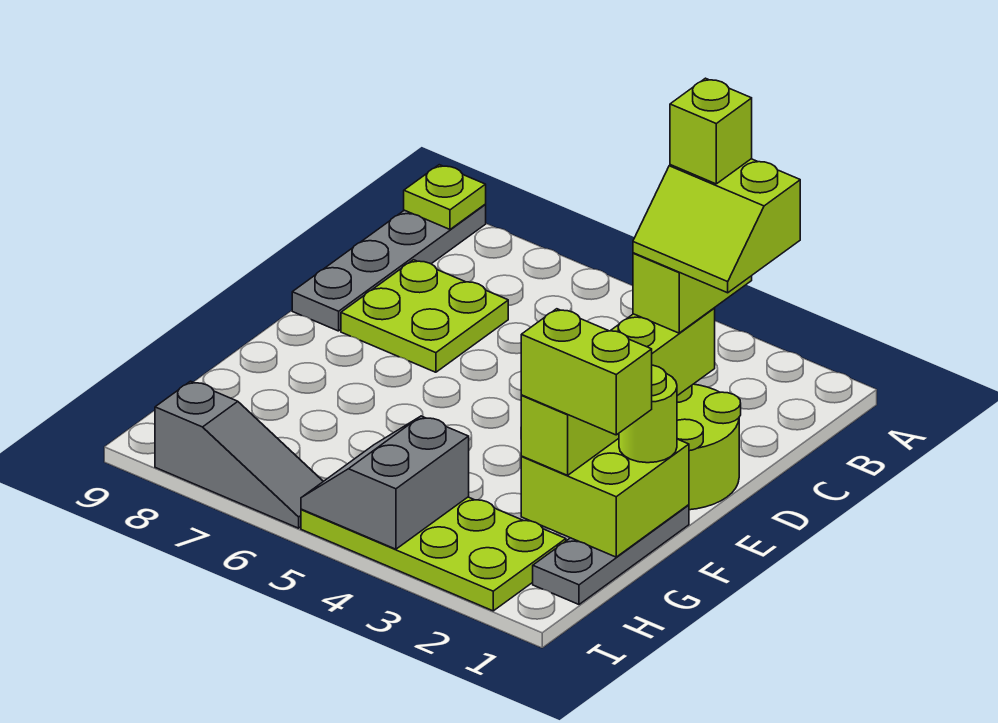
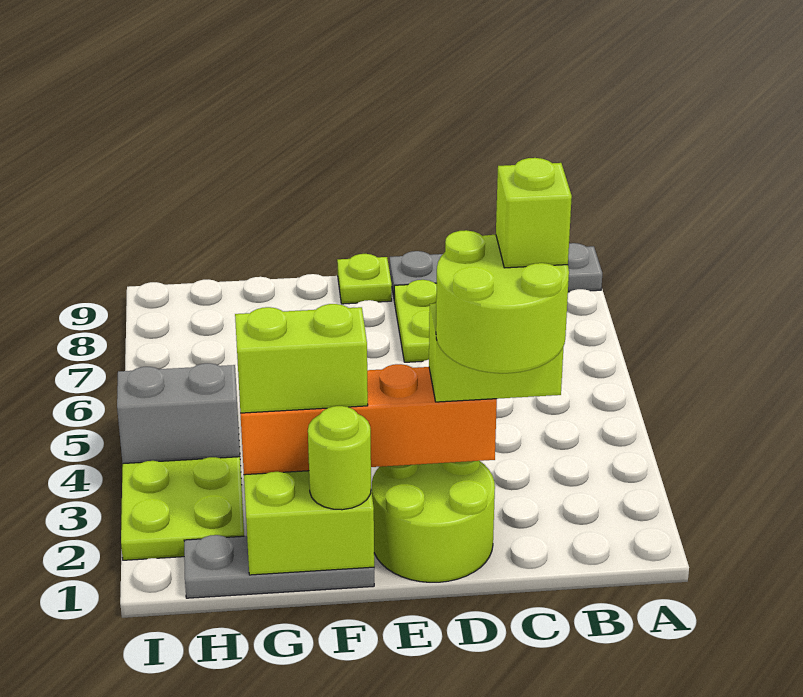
lime 1x1 plate [404,165,486,229] -> lime 1x1 plate moved to [337,254,392,304]
lime 2x2 slope [633,159,800,293] -> lime 2x2 round brick [436,230,569,373]
lime 1x4 brick [521,308,715,475] -> orange 1x4 brick [240,364,497,475]
lime 1x2 brick [521,309,652,435] -> lime 1x2 brick turned to [235,304,368,413]
grey 1x3 slope [155,381,323,528] -> none

